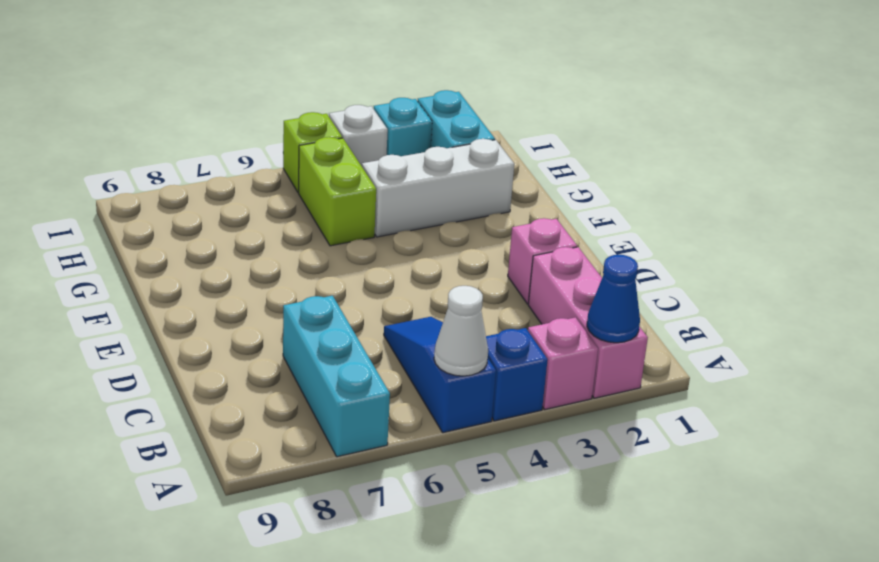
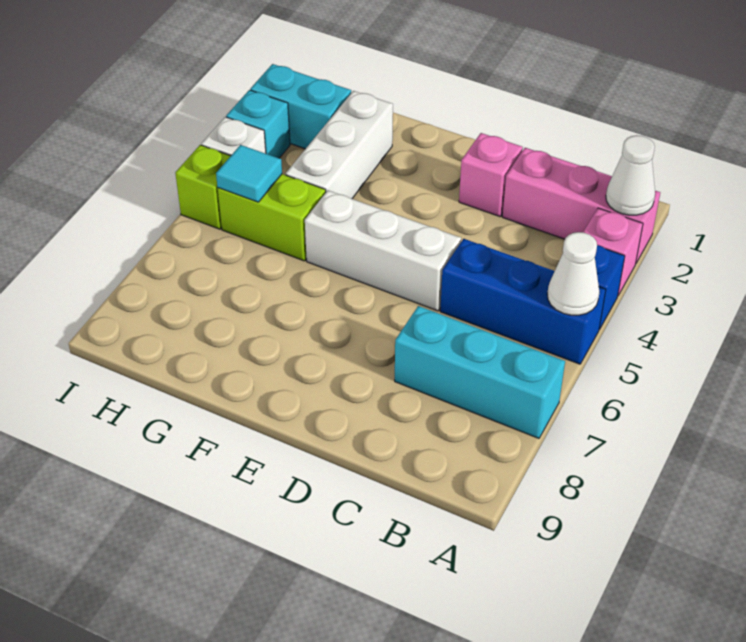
blue 1x1 cone [587,255,640,343] -> white 1x1 cone [606,135,655,215]
blue 1x3 slope [384,317,496,433] -> blue 1x3 brick [440,239,606,364]
none -> white 1x3 brick [305,190,461,311]
none -> cyan 1x1 tile [216,145,282,202]

